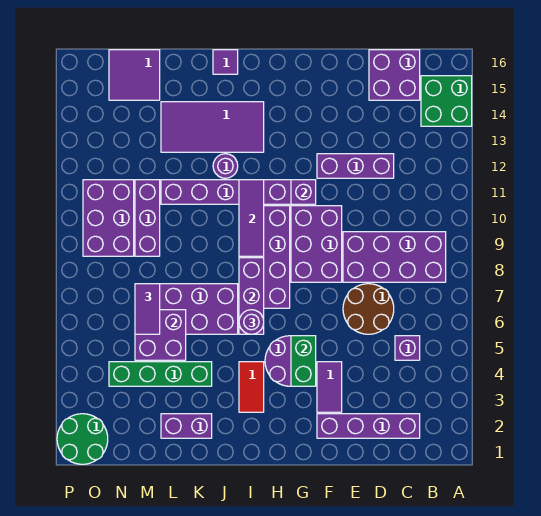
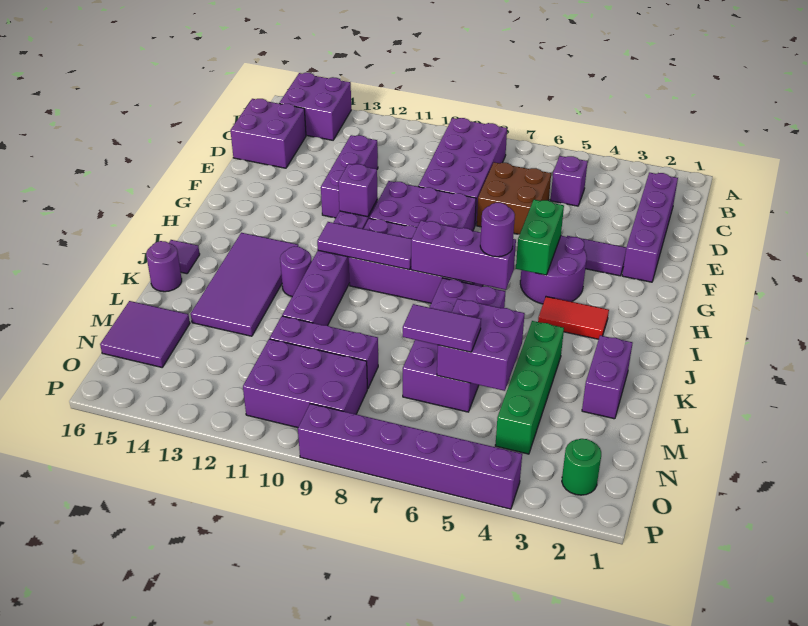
green 2x2 brick [421,76,472,126] -> purple 2x2 brick [279,73,351,140]
brown 2x2 round brick [343,284,394,334] -> brown 2x2 brick [477,162,551,234]
green 1x2 brick [291,336,316,386] -> green 1x2 brick turned to [516,200,564,275]
none -> purple 1x1 round brick [146,241,182,292]
green 2x2 round brick [57,414,108,464] -> green 1x1 round brick [562,439,601,495]
none -> purple 1x6 brick [298,404,522,509]

